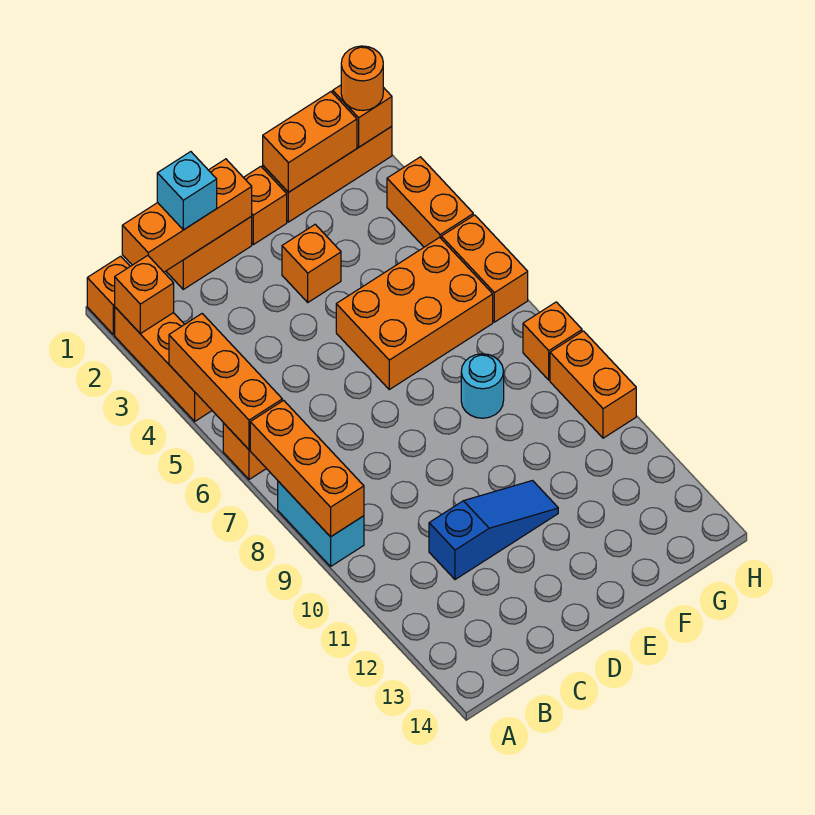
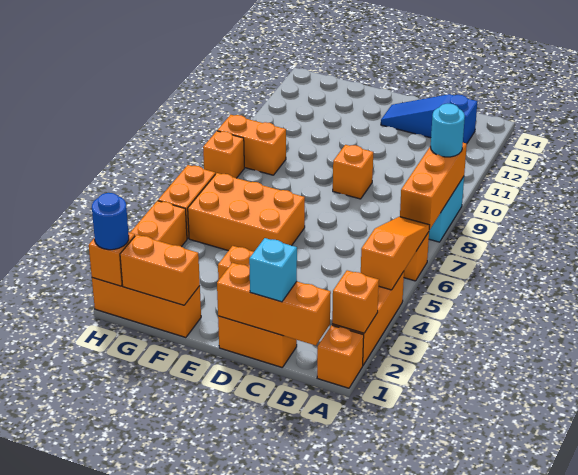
orange 1x3 brick [169,314,282,450] -> orange 1x3 slope [361,217,430,290]
blue 1x3 slope [429,481,558,580] -> blue 1x3 slope moved to [381,94,477,144]
orange 1x1 brick [243,166,287,245] -> orange 1x1 brick moved to [333,145,373,199]
cyan 1x1 round brick [461,354,504,418] -> cyan 1x1 round brick moved to [431,104,465,157]
orange 1x1 round brick [341,46,383,110] -> blue 1x1 round brick [92,193,129,250]
orange 1x2 brick [550,331,636,438] -> orange 1x2 brick turned to [217,115,286,175]

